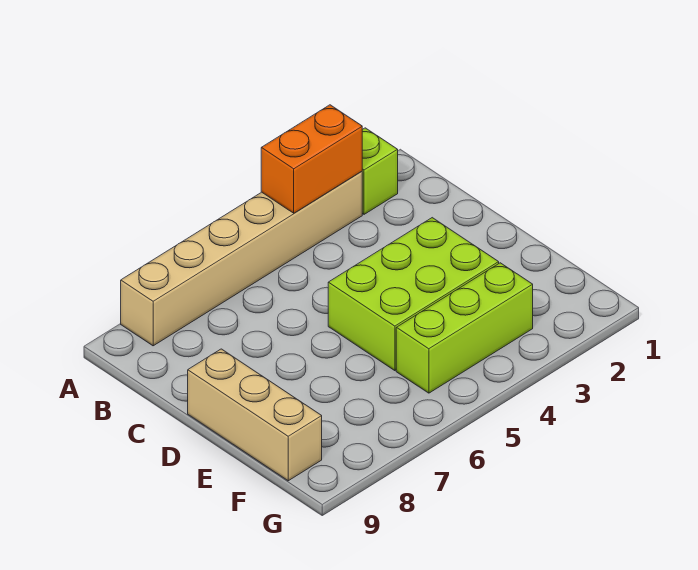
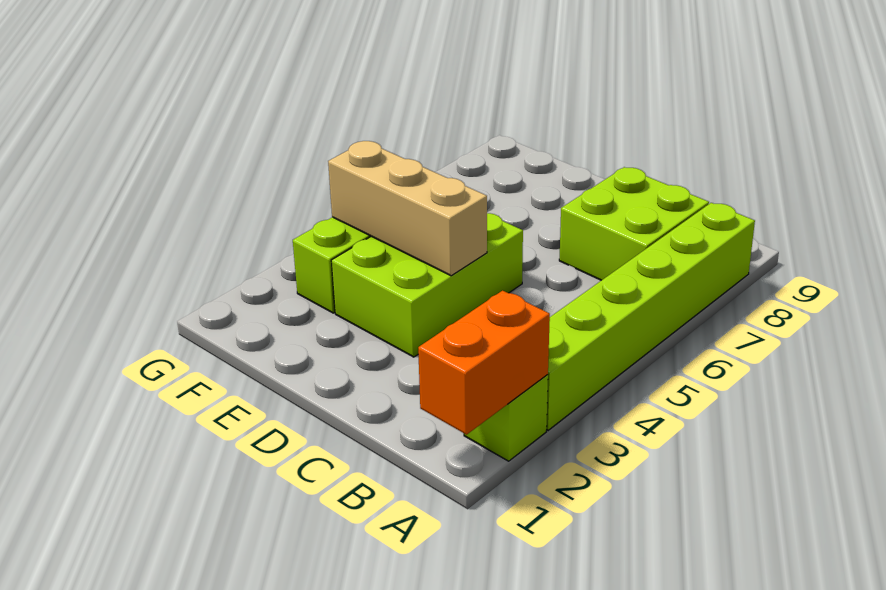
tan 1x6 brick [121,171,362,346] -> lime 1x6 brick [546,203,755,430]
orange 1x2 brick [261,105,362,213] -> orange 1x2 brick moved to [418,291,550,435]
none -> lime 2x2 brick [559,167,709,280]
tan 1x3 brick [188,349,322,481] -> tan 1x3 brick moved to [328,141,487,276]

